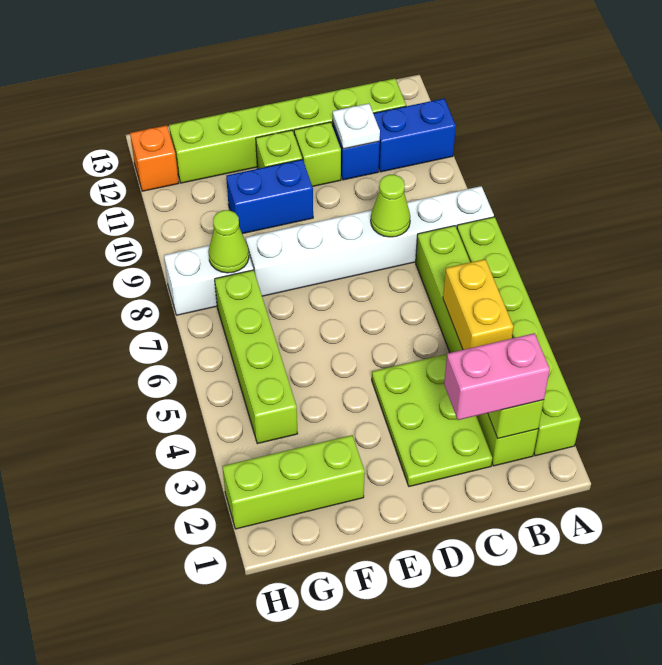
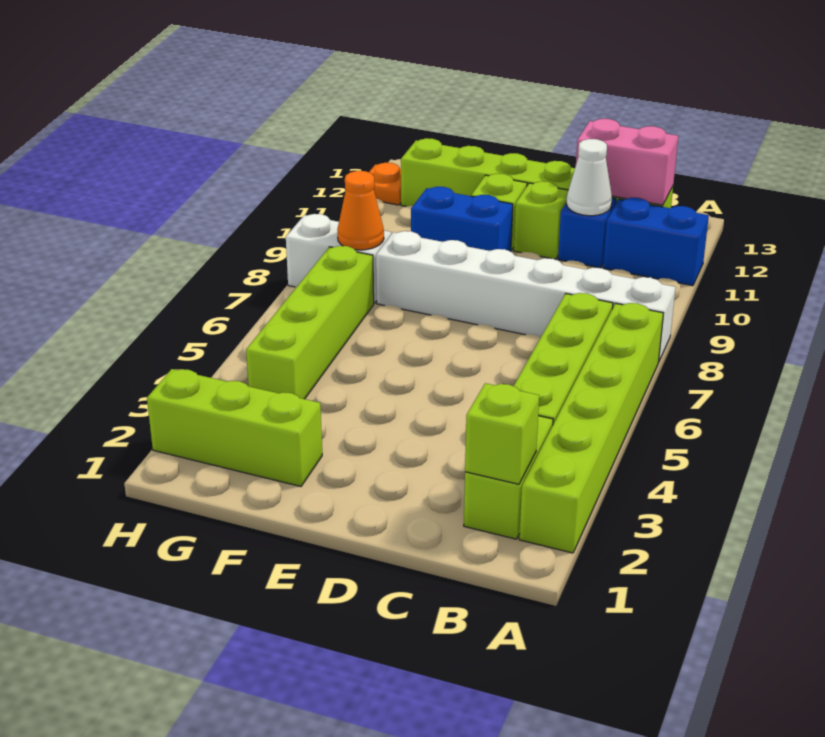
pink 1x2 brick [444,333,550,420] -> pink 1x2 brick moved to [576,119,678,205]
yellow 1x2 brick [443,259,513,350] -> none
lime 2x3 plate [372,354,492,487] -> none
lime 1x1 cone [371,175,410,237] -> none
white 1x1 plate [333,103,380,149] -> white 1x1 cone [566,139,612,216]
lime 1x1 cone [208,210,249,273] -> orange 1x1 cone [337,171,384,250]
orange 1x1 brick [130,125,179,191] -> orange 1x1 plate [369,163,401,205]

